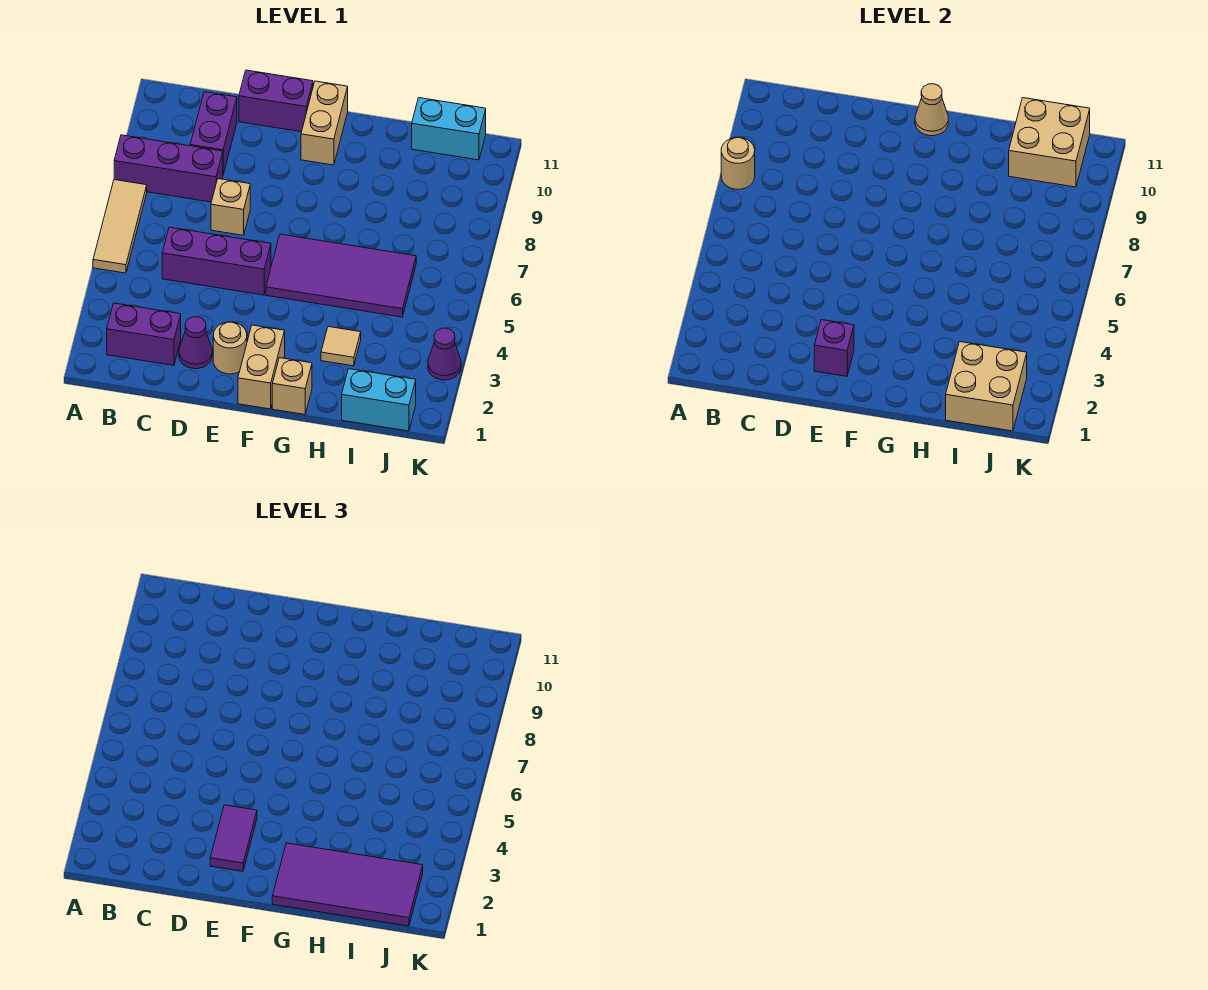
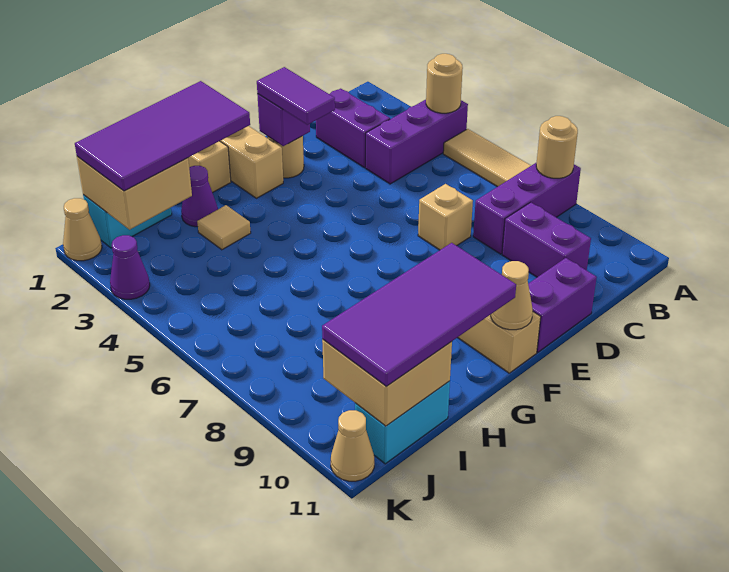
none -> tan 1x1 round brick [426,54,463,113]
purple 1x2 brick [107,303,181,365] -> purple 1x2 brick turned to [316,89,390,168]
purple 1x3 brick [162,227,271,295] -> purple 1x3 brick moved to [366,100,468,184]
purple 1x1 cone [179,317,212,369] -> purple 1x1 cone moved to [181,166,218,227]
purple 2x4 tile [266,234,416,317] -> purple 2x4 tile moved to [322,243,516,387]
none -> tan 1x1 cone [63,198,102,261]
none -> tan 1x1 cone [331,410,374,481]

